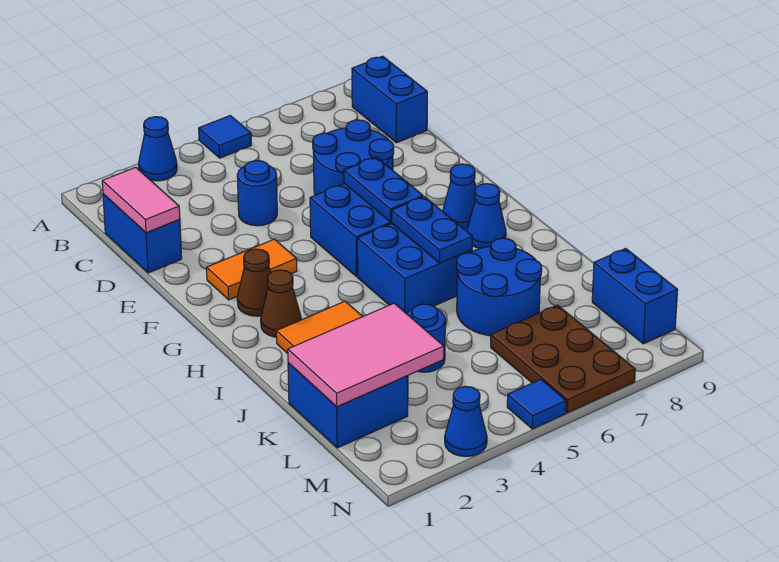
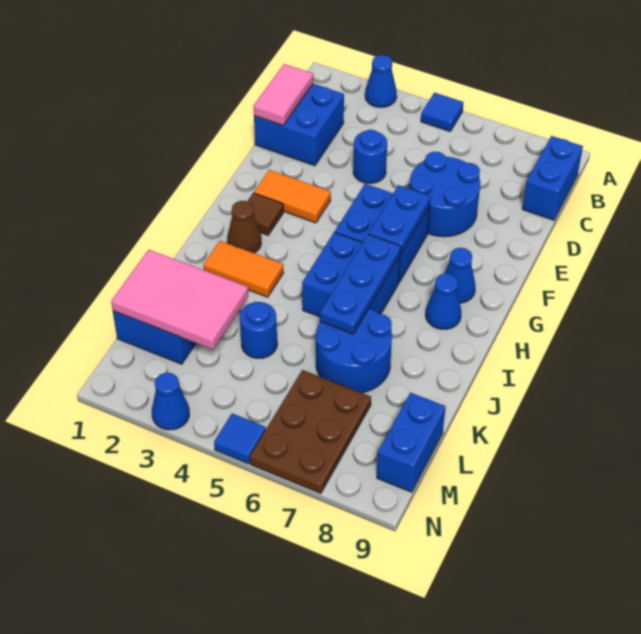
blue 1x2 brick [103,194,182,273] -> blue 2x2 brick [254,84,344,166]
brown 1x1 cone [237,249,271,316] -> brown 1x1 tile [248,193,283,235]
blue 1x2 plate [392,197,473,263] -> blue 1x3 plate [320,234,401,334]

